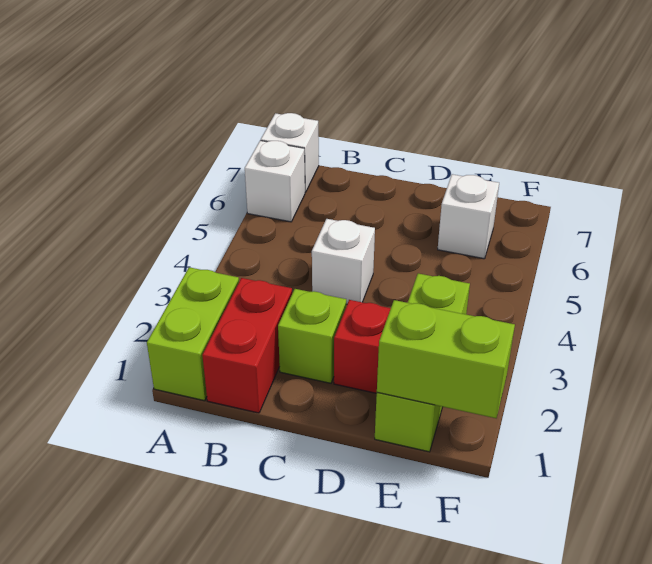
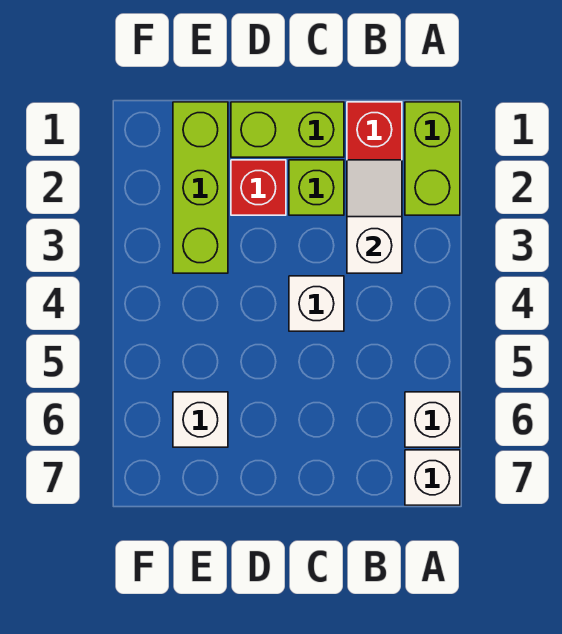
none -> white 1x2 slope [347,160,402,273]
lime 1x2 brick [377,300,515,418] -> lime 1x2 brick moved to [231,102,344,157]

